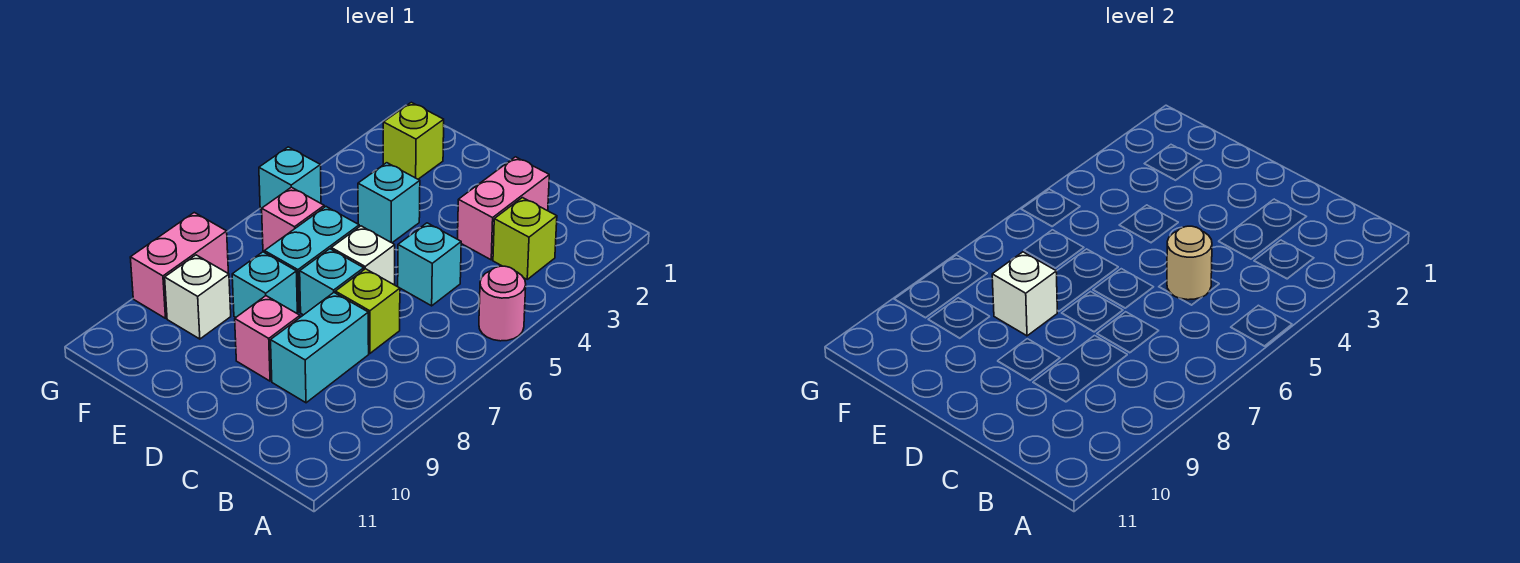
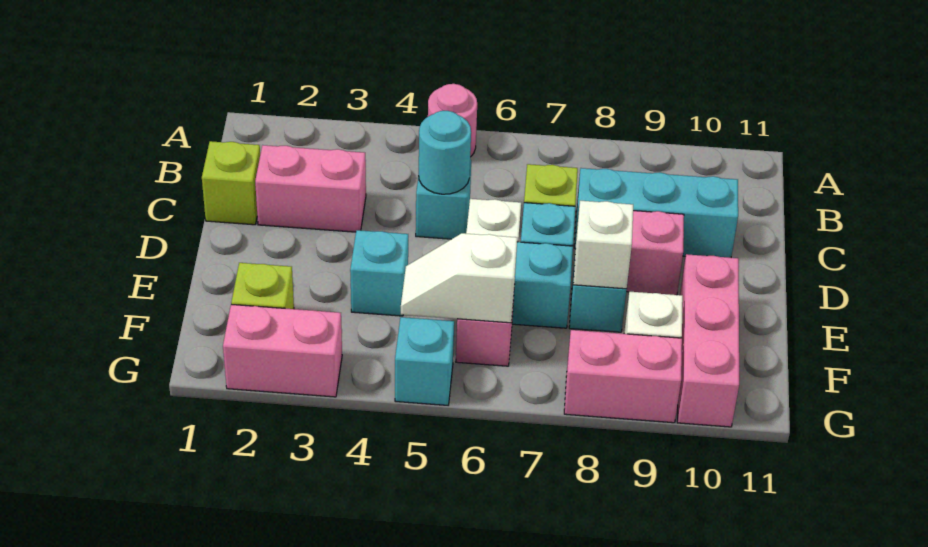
lime 1x1 brick [493,198,557,279] -> lime 1x1 brick moved to [202,141,260,225]
tan 1x1 round brick [1167,226,1212,300] -> cyan 1x1 round brick [419,111,471,194]
cyan 1x2 brick [271,293,369,403] -> cyan 1x3 brick [574,168,738,258]
none -> pink 1x3 brick [677,254,739,427]
none -> white 1x2 slope [401,233,517,323]
none -> pink 1x2 brick [223,304,342,397]

